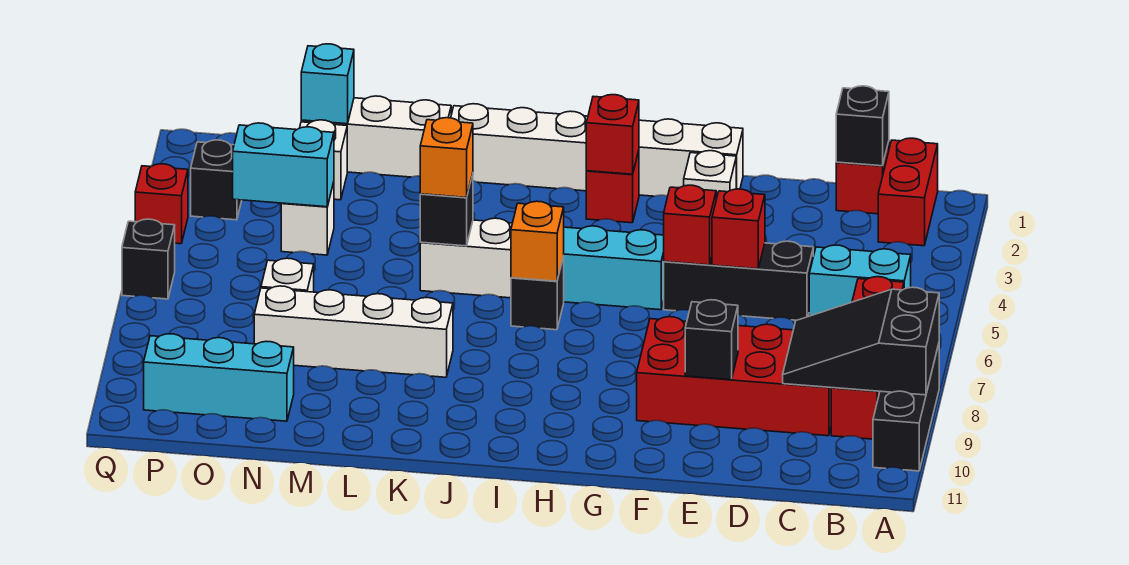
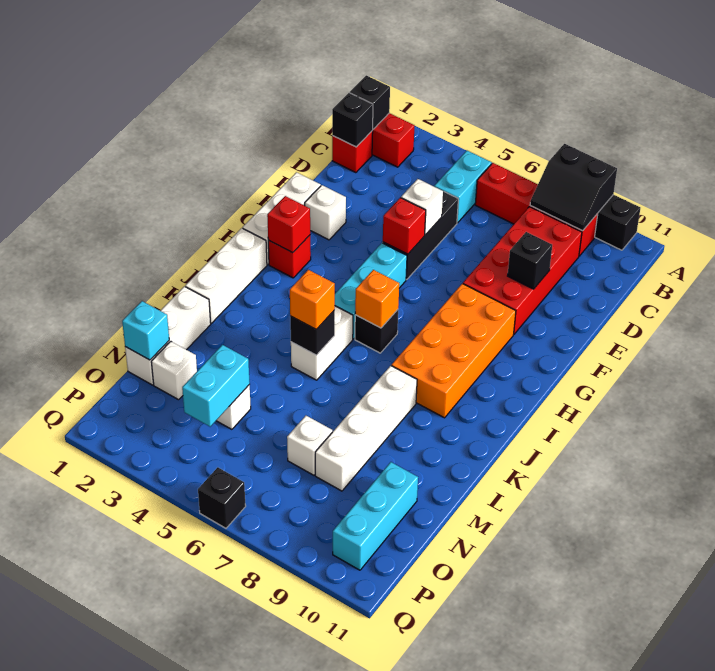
black 2x3 slope [783,287,939,395] -> black 2x2 slope [530,144,617,231]
red 1x1 brick [712,189,765,269] -> white 1x1 brick [401,179,443,235]
none -> orange 2x4 brick [392,284,516,418]
black 1x1 brick [191,140,242,220] -> black 1x1 brick moved to [350,75,390,129]
red 1x1 brick [135,164,188,244] -> none

